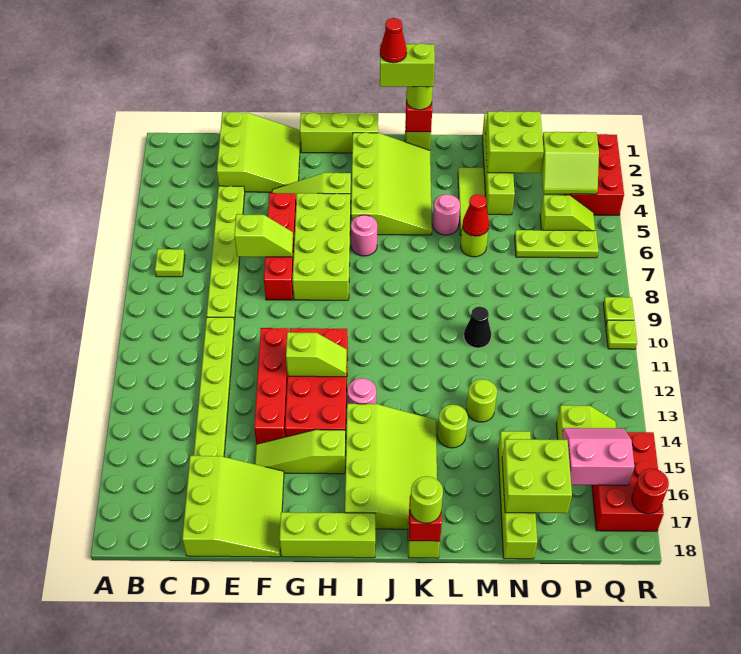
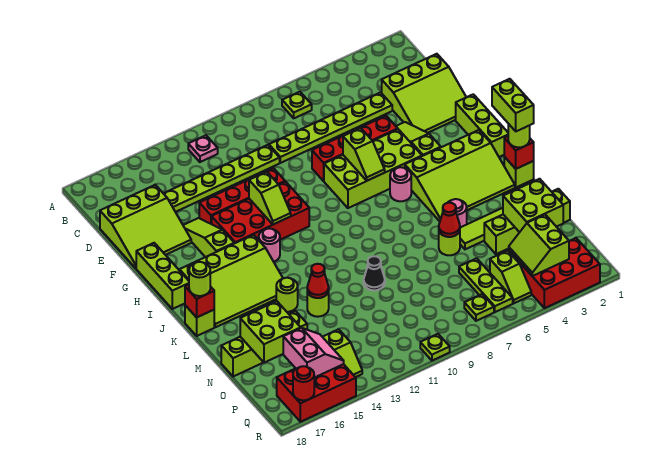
none -> pink 1x1 plate [188,135,218,162]
lime 1x2 slope [234,214,293,257] -> lime 1x2 slope moved to [343,128,385,181]
red 1x1 cone [380,18,407,63] -> red 1x1 cone moved to [307,264,329,298]
lime 1x1 plate [603,297,634,324] -> lime 1x1 plate moved to [464,294,494,321]

